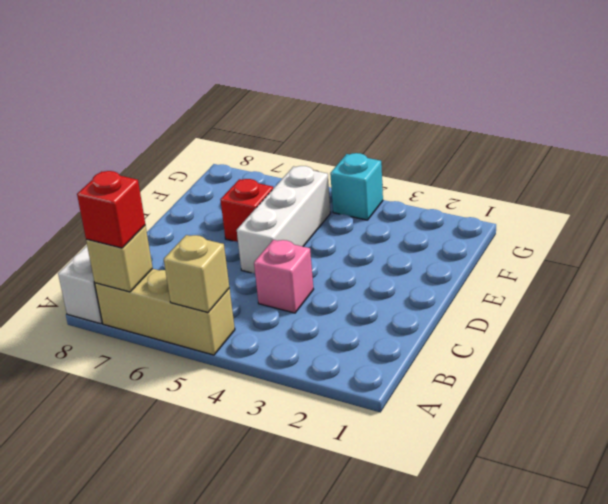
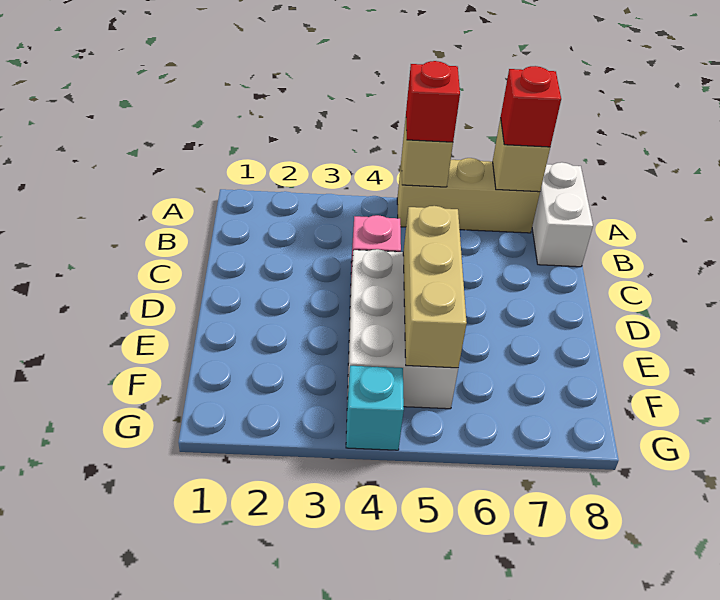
white 1x3 brick [237,166,331,274] -> white 2x3 brick [347,249,458,409]
none -> tan 1x3 brick [403,206,467,368]
red 1x1 brick [220,179,273,242] -> red 1x1 brick moved to [406,61,460,142]

